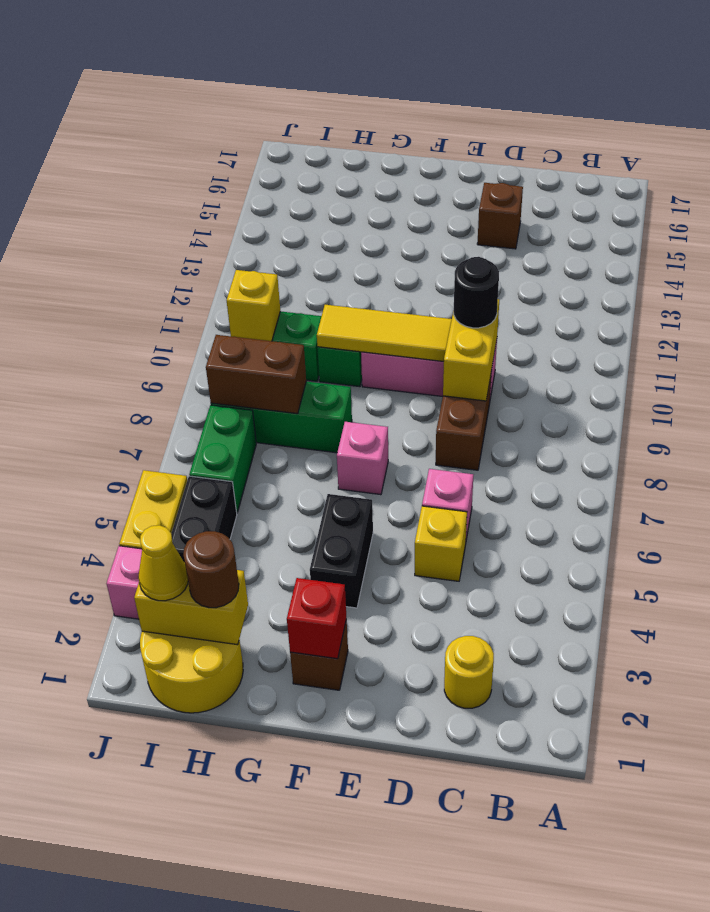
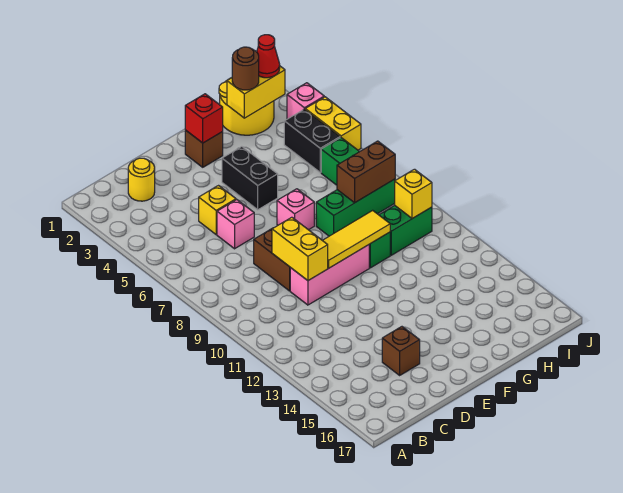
black 1x1 round brick [454,257,499,328] -> none
yellow 1x1 cone [138,525,188,601] -> red 1x1 cone [257,35,280,78]

